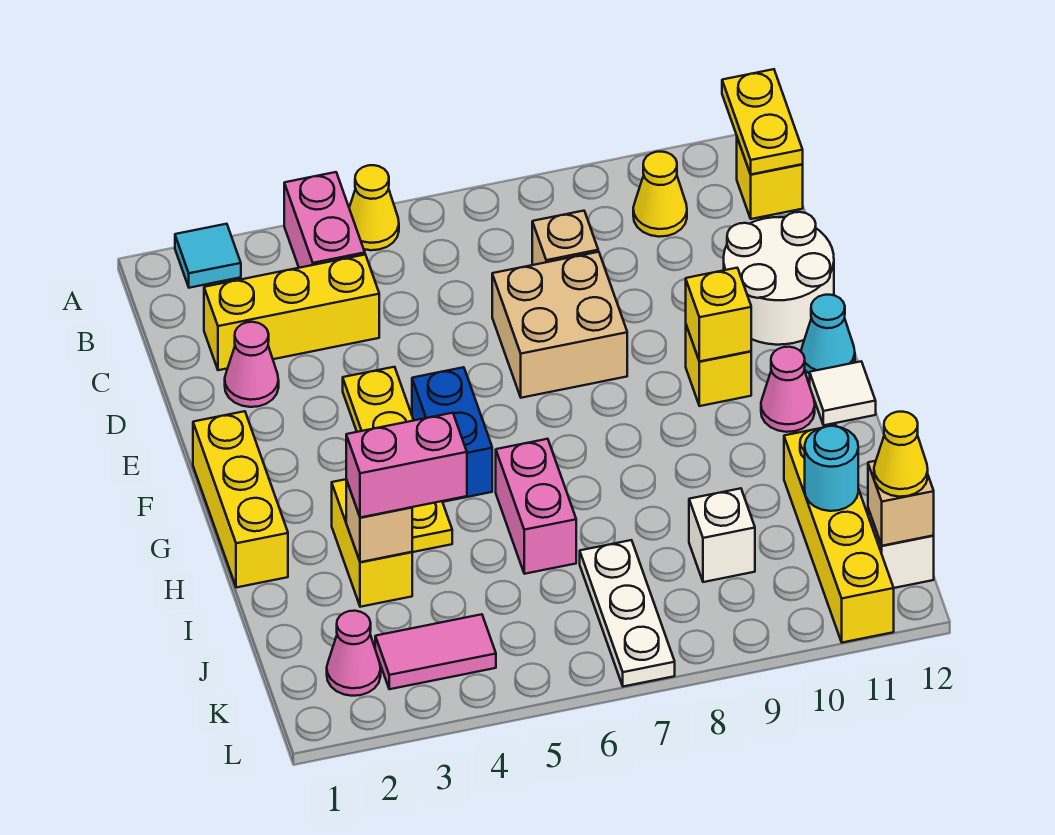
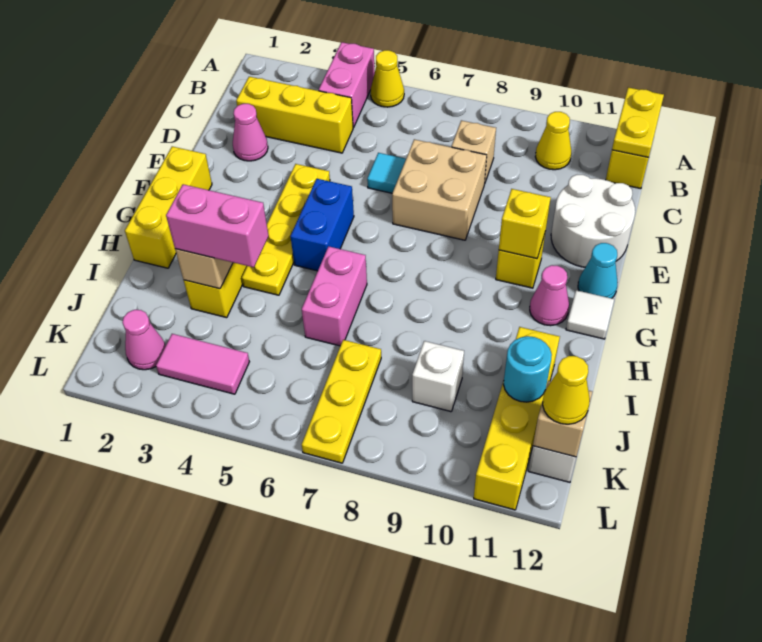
cyan 1x1 tile [175,224,241,288] -> cyan 1x1 tile moved to [367,153,406,193]
white 1x3 plate [580,540,675,687] -> yellow 1x3 plate [302,340,381,463]

